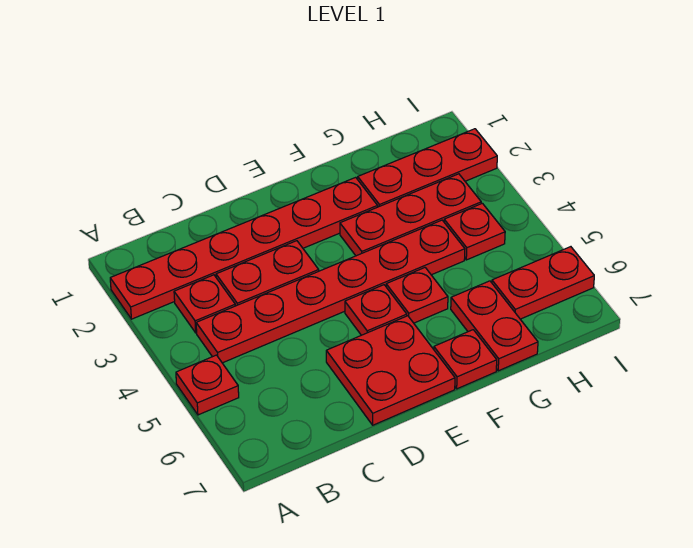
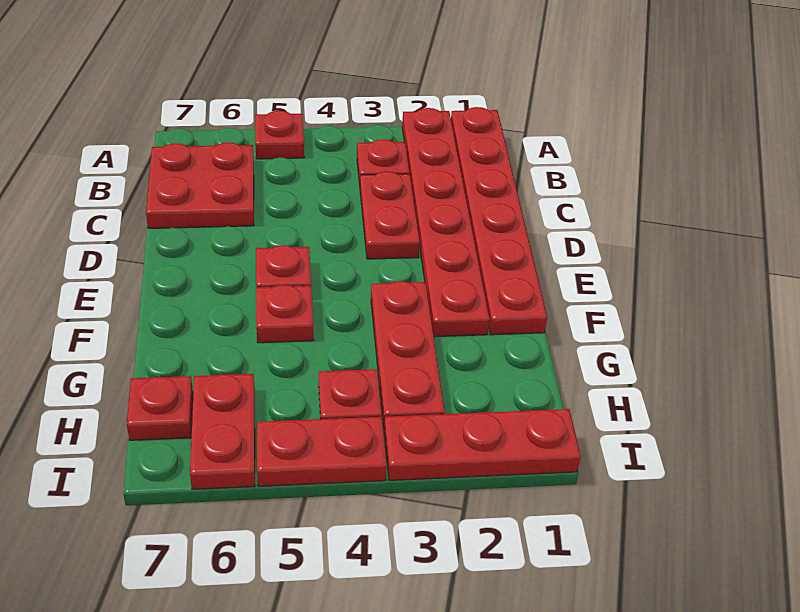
red 1x6 plate [196,220,465,363] -> red 1x6 plate moved to [451,107,547,335]
red 2x2 plate [326,316,455,425] -> red 2x2 plate moved to [146,142,254,228]
red 1x1 plate [434,330,497,389] -> red 1x1 plate moved to [127,376,193,440]
red 1x3 plate [358,129,497,207] -> red 1x3 plate turned to [384,409,581,480]
red 1x2 plate [451,281,538,371] -> red 1x2 plate moved to [257,417,387,486]

